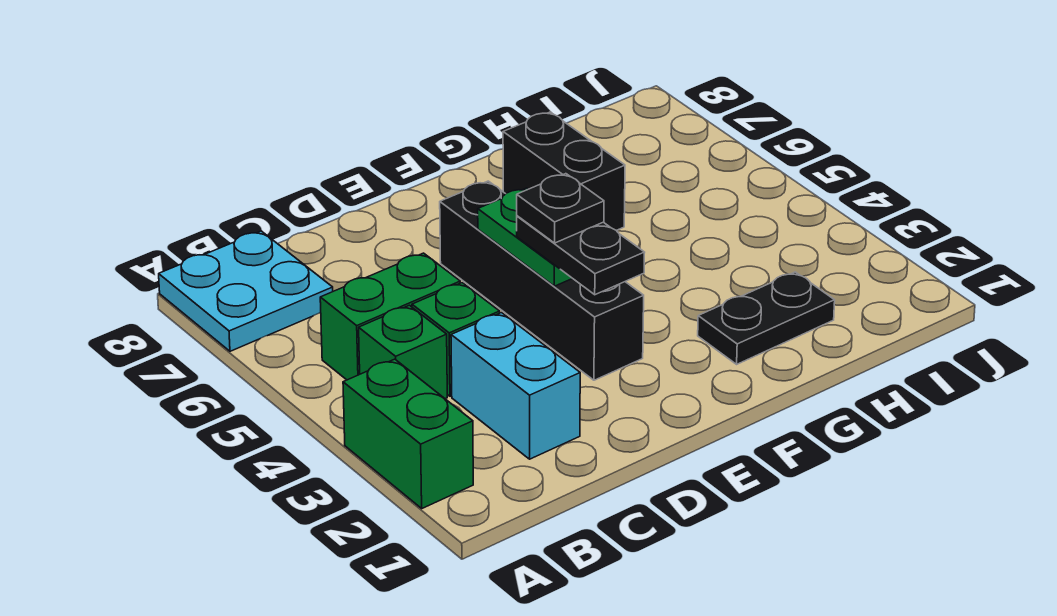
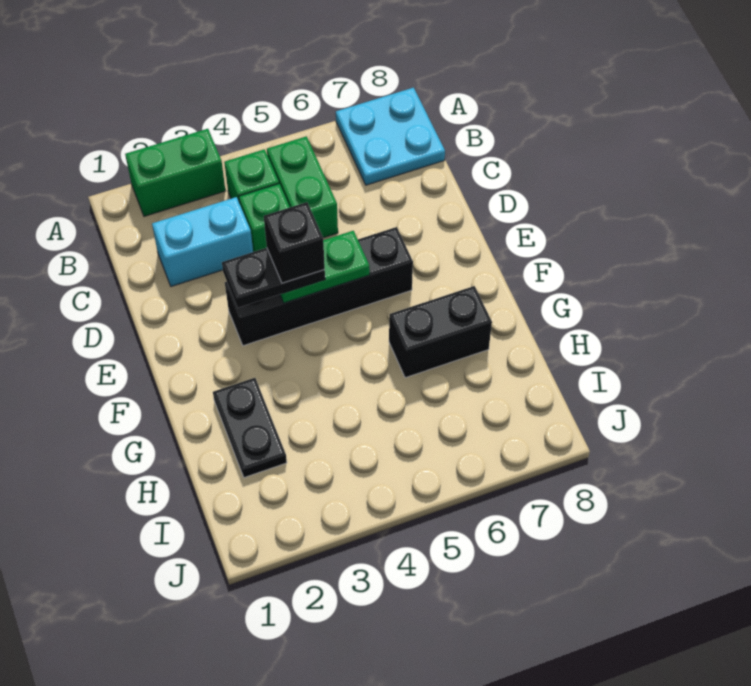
black 1x1 plate [517,174,604,243] -> black 1x1 brick [264,202,325,283]

